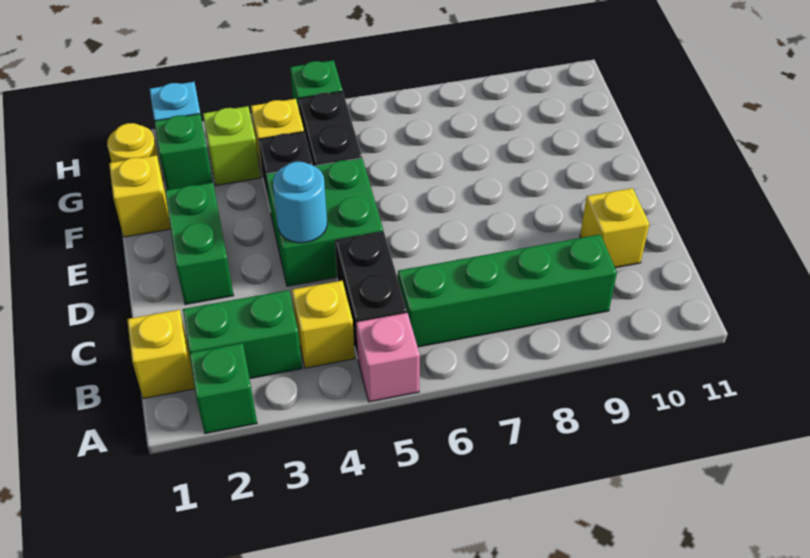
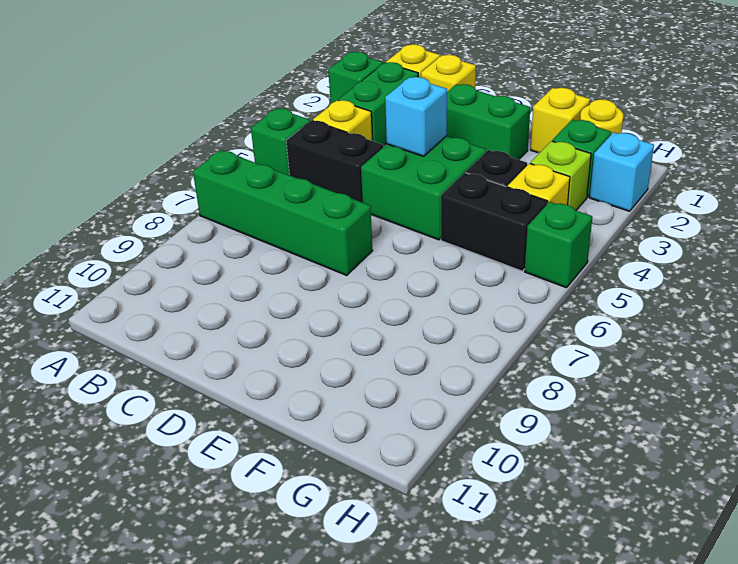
pink 1x1 brick [356,313,420,402] -> green 1x1 brick [251,108,310,175]
green 1x4 brick [398,235,617,347] -> green 1x4 brick turned to [193,150,373,275]
yellow 1x1 brick [580,188,649,268] -> yellow 1x1 brick moved to [421,55,476,92]
cyan 1x1 round brick [273,162,327,243] -> cyan 1x1 brick [385,77,447,156]

